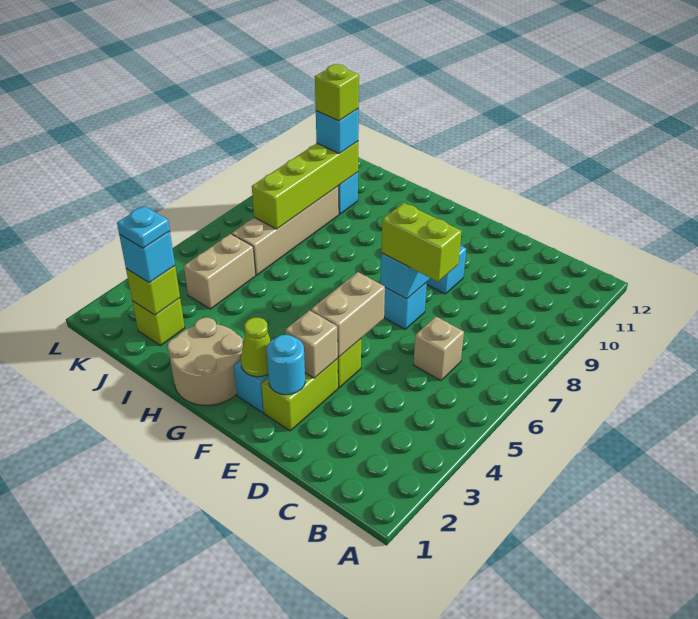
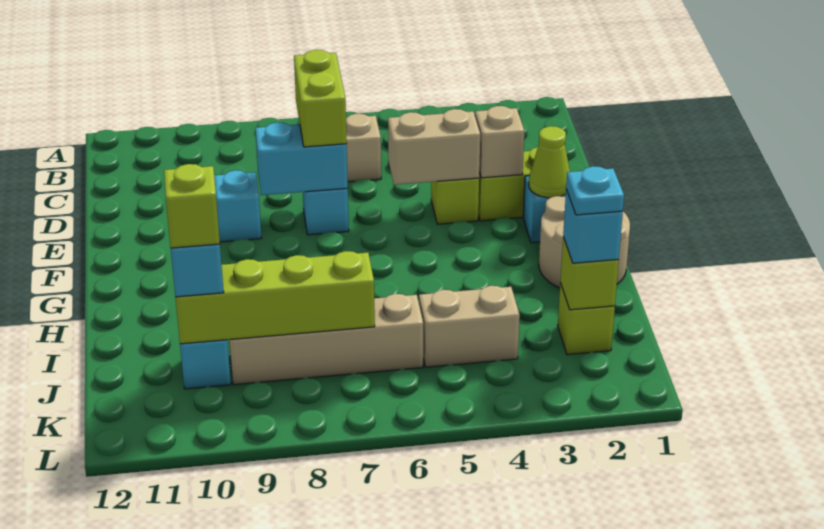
cyan 1x1 round brick [267,335,305,395] -> none

